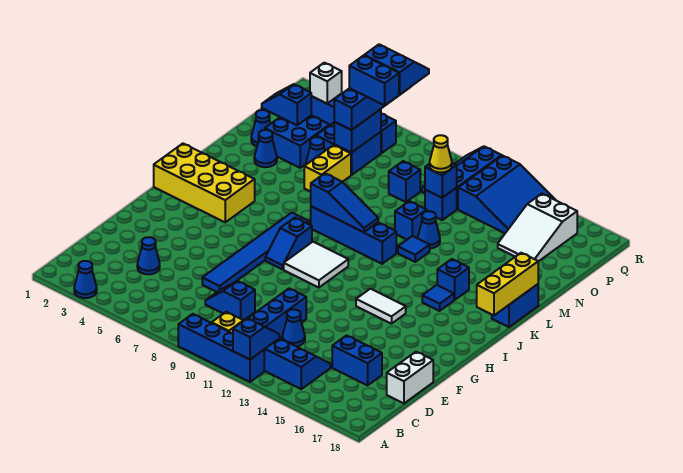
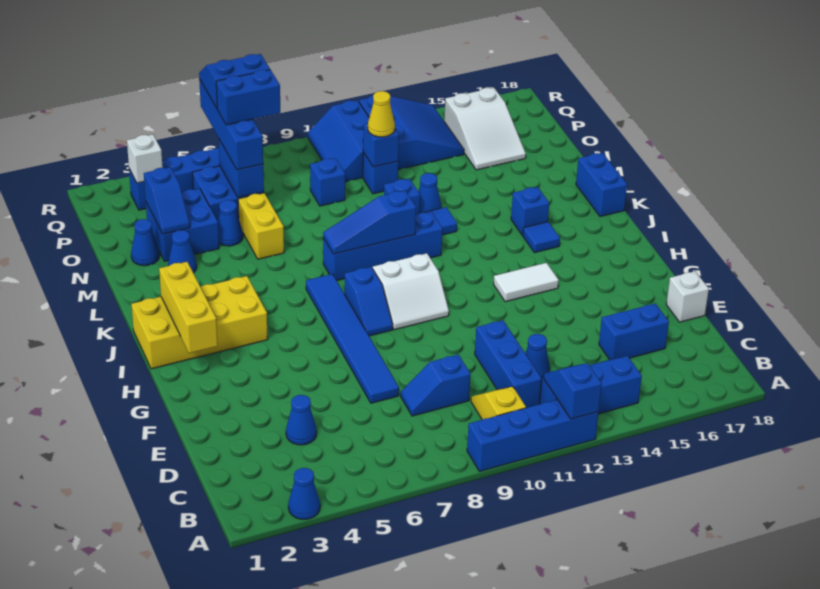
white 1x2 brick [387,352,433,403] -> white 1x1 brick [666,271,709,322]
white 2x2 tile [284,242,348,288] -> white 2x2 slope [373,253,449,330]
yellow 1x3 brick [477,253,538,315] -> yellow 1x3 brick moved to [159,262,218,353]
blue 1x3 slope [311,173,378,232] -> blue 1x3 slope turned to [323,191,416,254]
blue 1x2 slope [262,84,311,125] -> blue 1x2 slope turned to [144,167,190,234]

